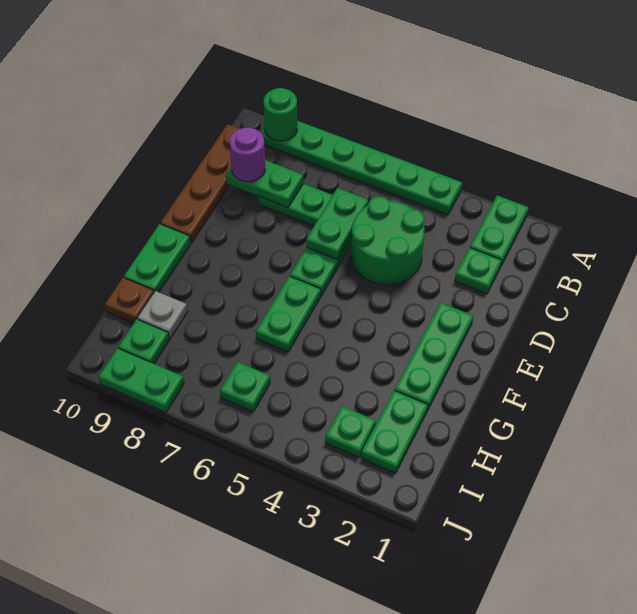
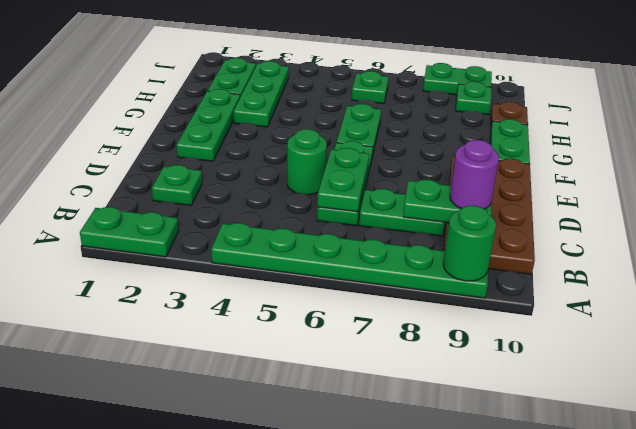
green 1x2 plate [470,195,529,265] -> green 1x2 plate turned to [80,207,179,257]
brown 1x4 plate [161,124,239,243] -> brown 2x4 plate [444,156,535,274]
green 2x2 round brick [351,196,425,285] -> green 1x1 round brick [287,129,327,195]
grey 1x1 plate [138,291,188,339] -> none
green 1x1 plate [325,406,376,457] -> green 1x3 plate [234,61,289,127]

